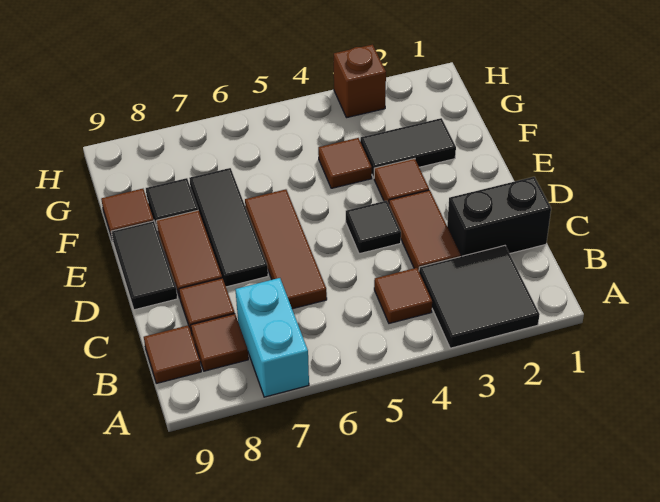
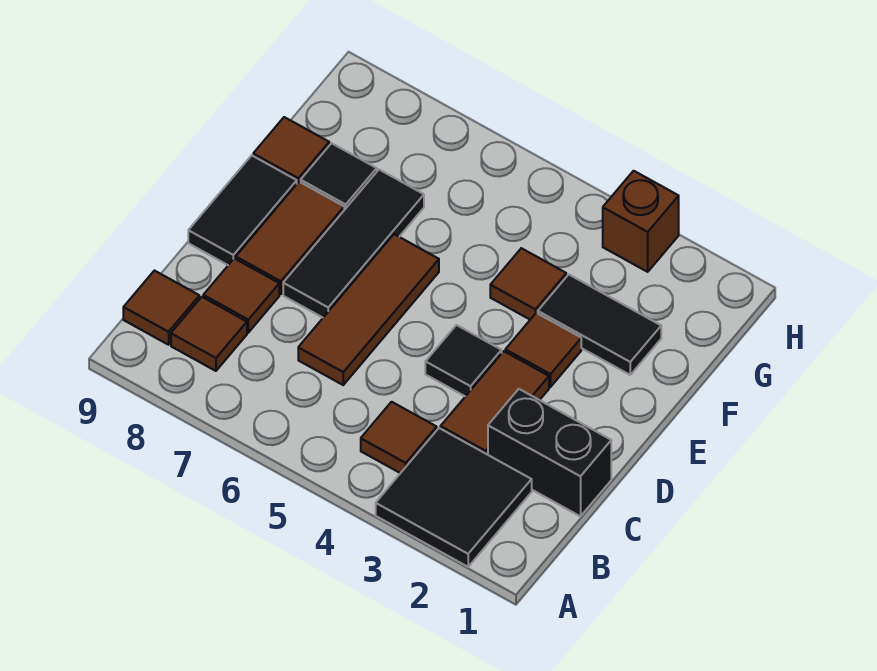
cyan 1x2 brick [235,278,309,397] -> none

